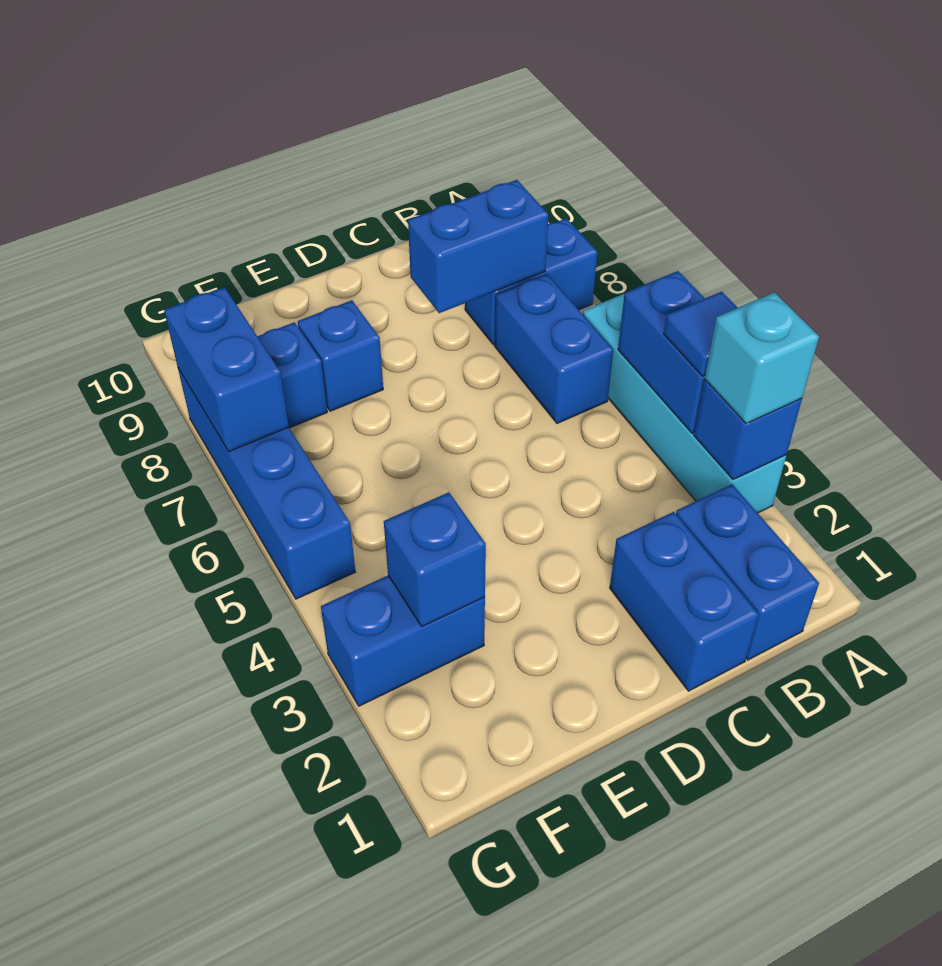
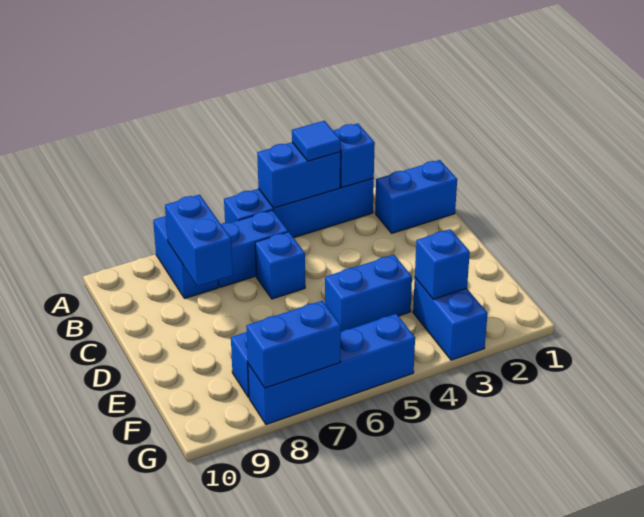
cyan 1x4 brick [583,294,786,513] -> blue 1x4 brick [224,179,374,238]
cyan 1x1 brick [705,292,819,424] -> none
blue 1x2 brick [610,512,759,691] -> blue 1x2 brick moved to [325,255,412,332]
blue 1x1 brick [298,300,383,411] -> blue 1x1 brick moved to [255,232,305,299]

